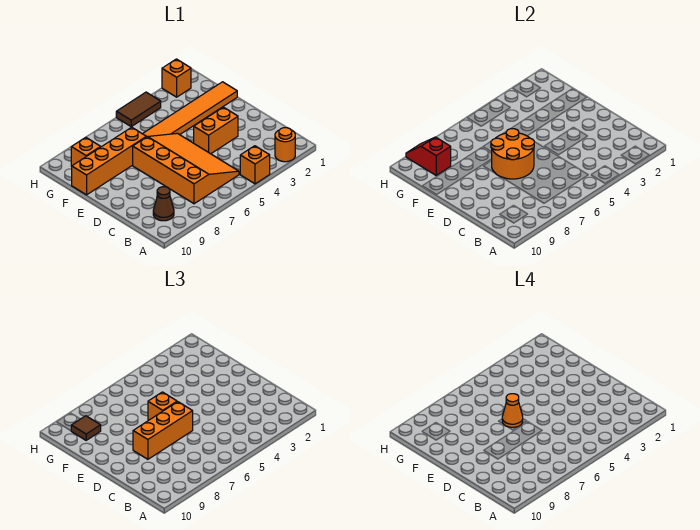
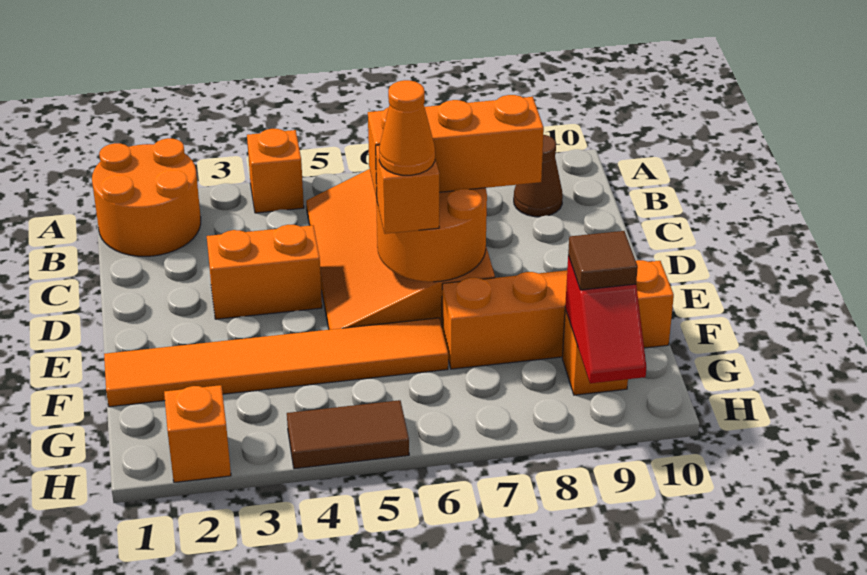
orange 1x1 round brick [275,128,295,162] -> orange 2x2 round brick [92,138,201,256]

